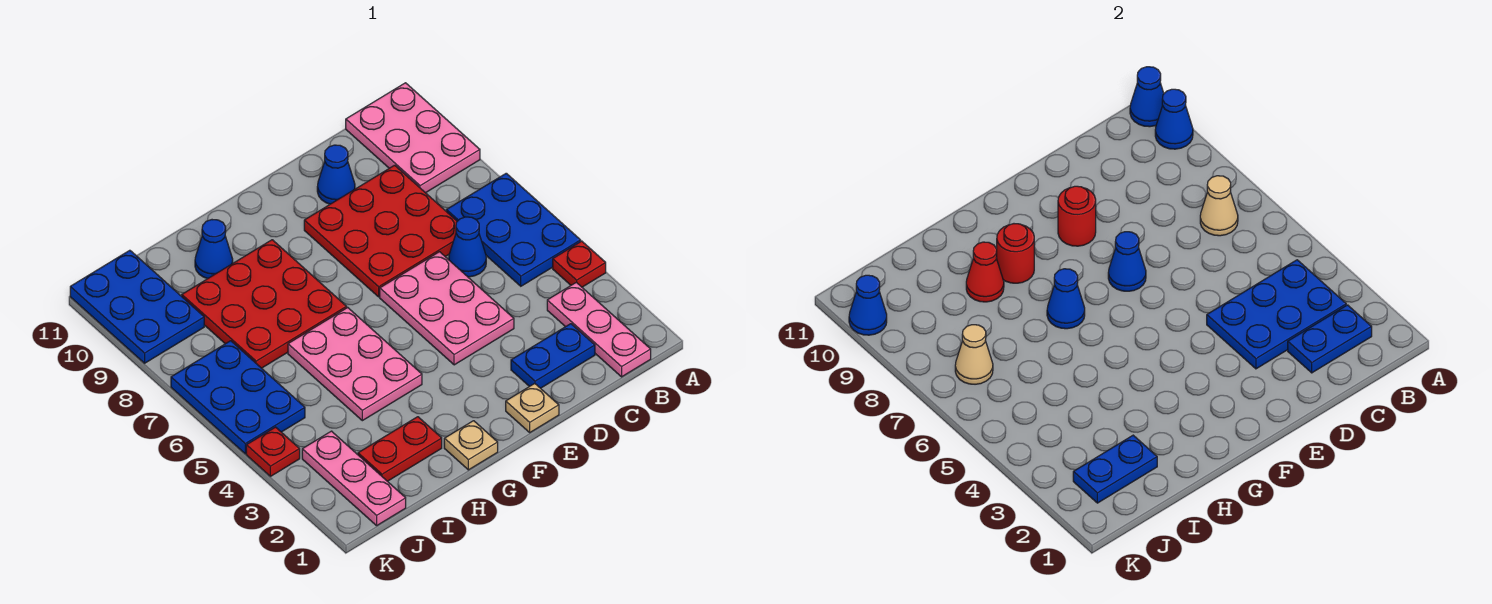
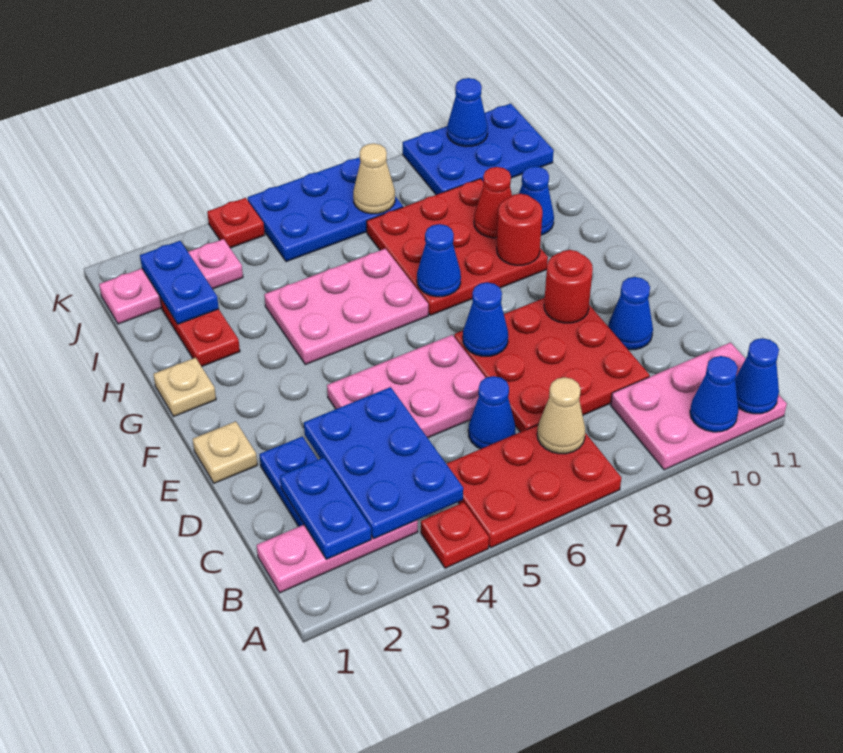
blue 2x3 plate [446,173,581,286] -> red 2x3 plate [447,425,621,548]

